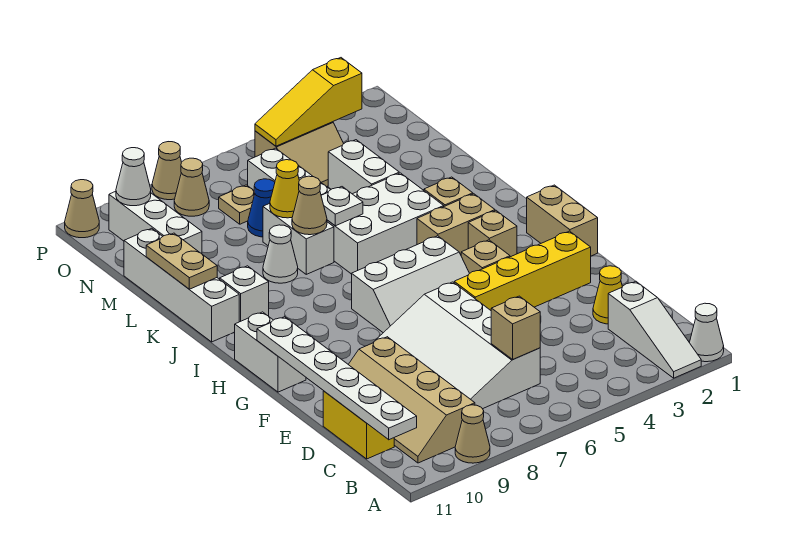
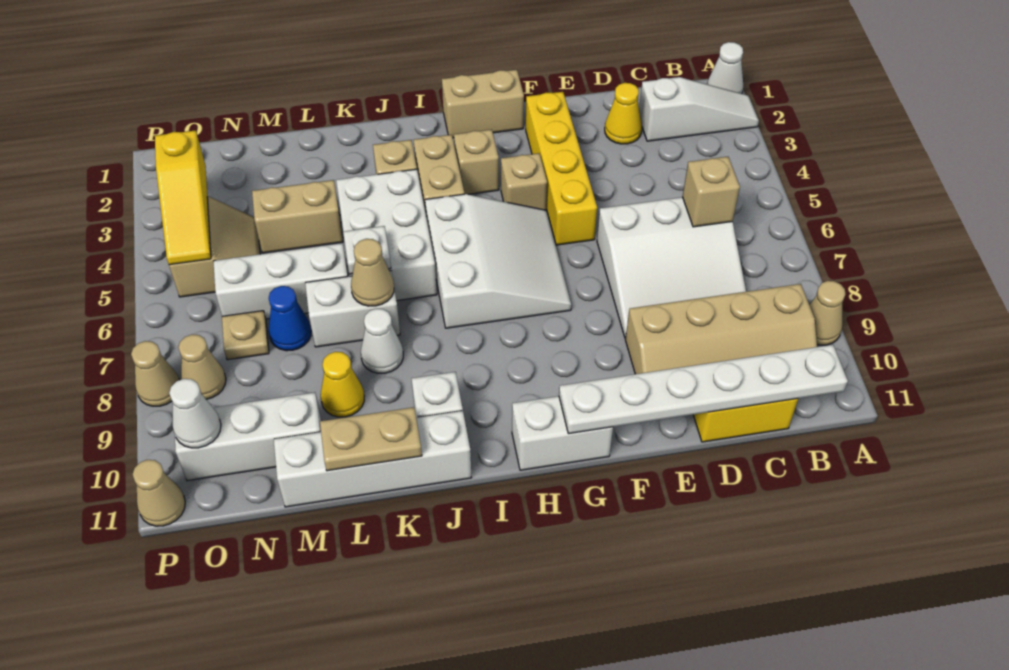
white 3x4 slope [373,282,540,409] -> white 3x3 slope [597,197,746,338]
white 2x3 slope [352,236,470,333] -> white 3x3 slope [425,194,571,328]
white 1x2 brick [328,140,399,194] -> tan 1x2 brick [252,180,343,253]
yellow 1x1 cone [270,160,299,218] -> yellow 1x1 cone moved to [321,352,364,417]

